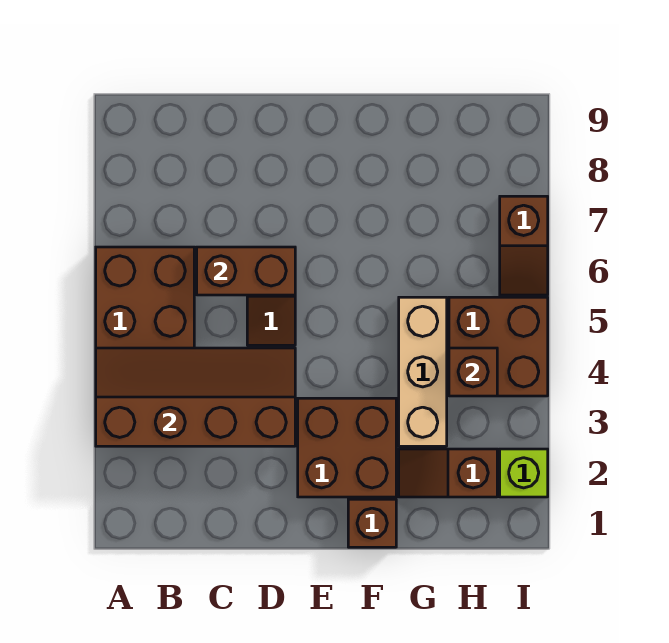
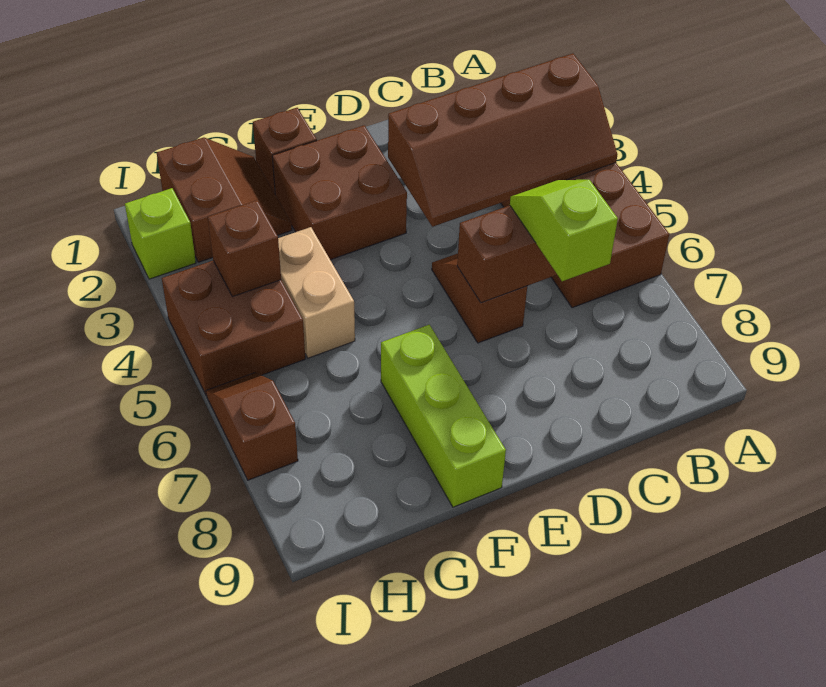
none -> lime 1x2 slope [510,180,618,281]
none -> lime 1x3 brick [381,325,506,507]
brown 1x2 slope [399,449,497,497] -> brown 2x2 slope [157,137,292,262]
tan 1x3 brick [399,297,447,446] -> tan 1x2 brick [278,227,355,358]

